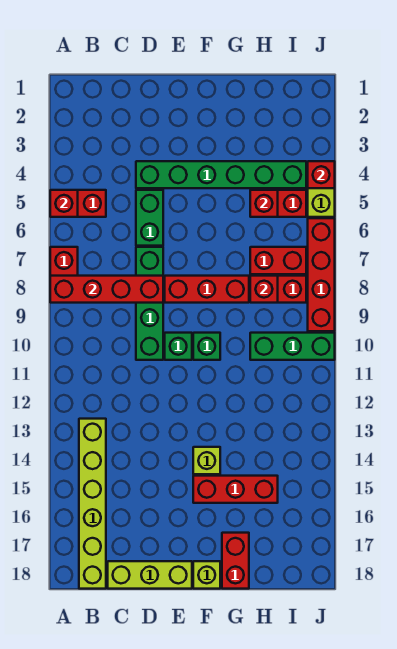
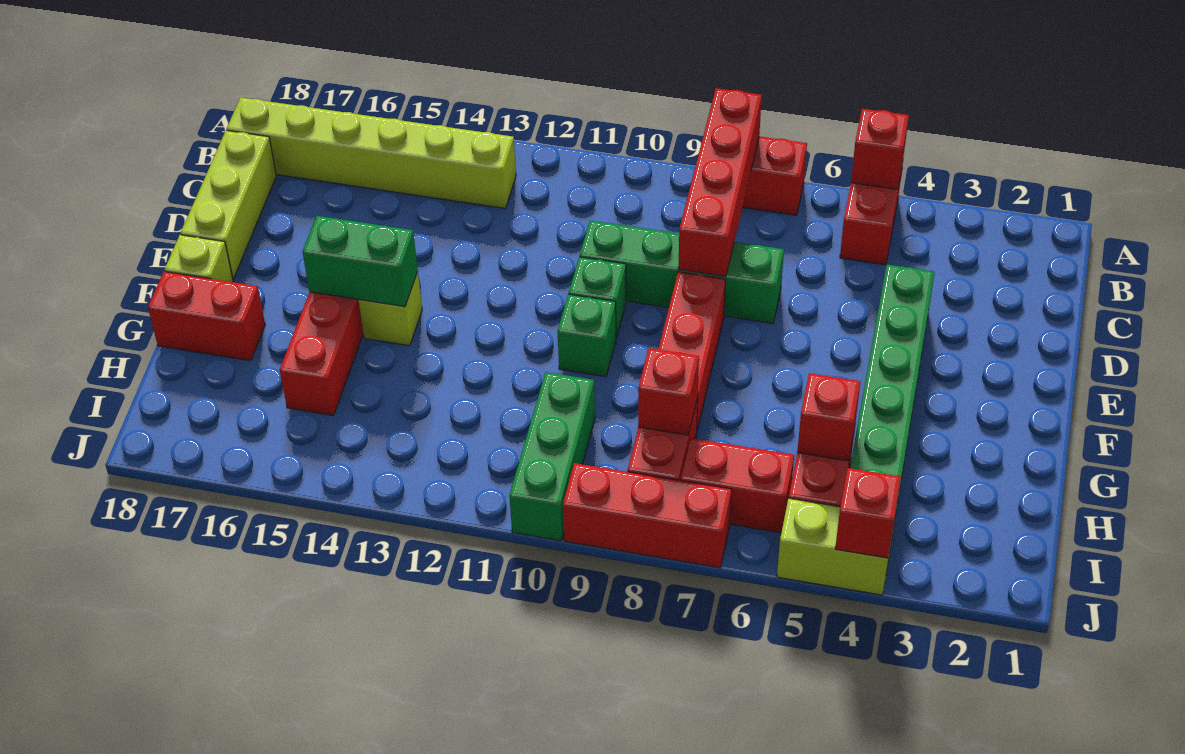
green 1x2 brick [136,190,163,246] -> green 1x2 brick moved to [302,216,418,307]
red 1x2 brick [250,247,306,274] -> red 1x2 brick turned to [681,438,794,533]
red 1x4 brick [308,218,335,331] -> red 1x3 brick [563,463,732,568]

